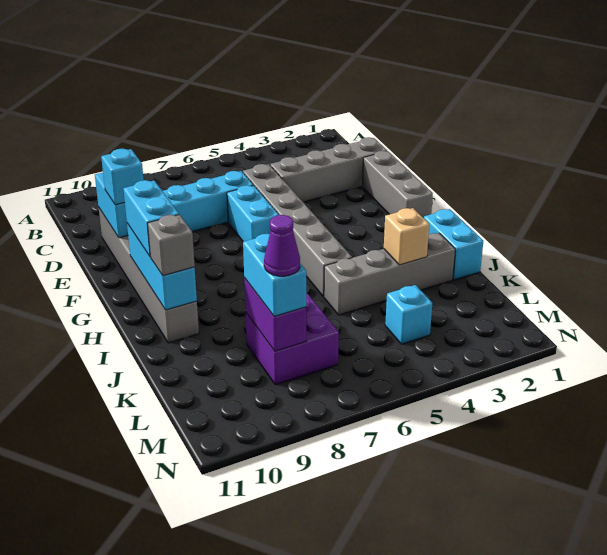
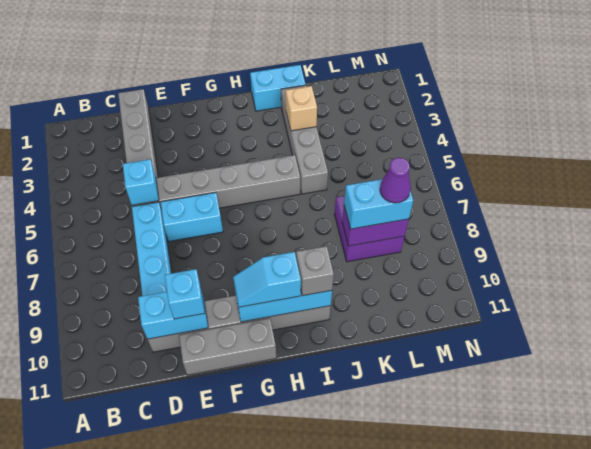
grey 1x3 brick [362,151,433,218] -> grey 1x3 brick moved to [179,318,276,375]
cyan 1x2 brick [123,180,179,256] -> cyan 1x2 slope [233,252,301,307]
cyan 1x1 brick [385,285,432,344] -> cyan 1x1 brick moved to [123,159,159,205]

